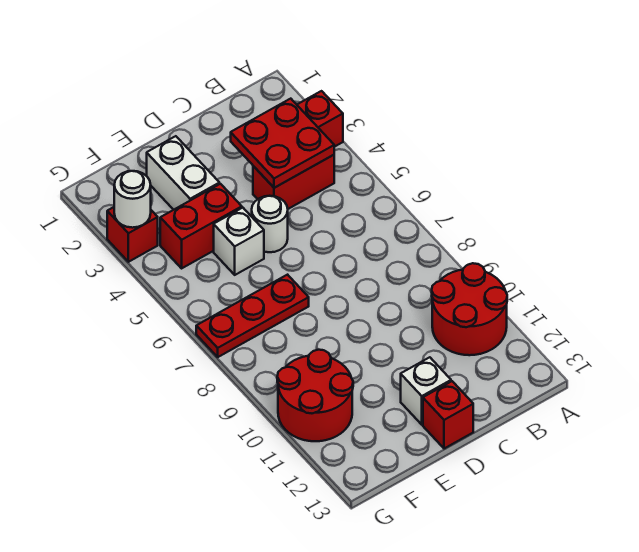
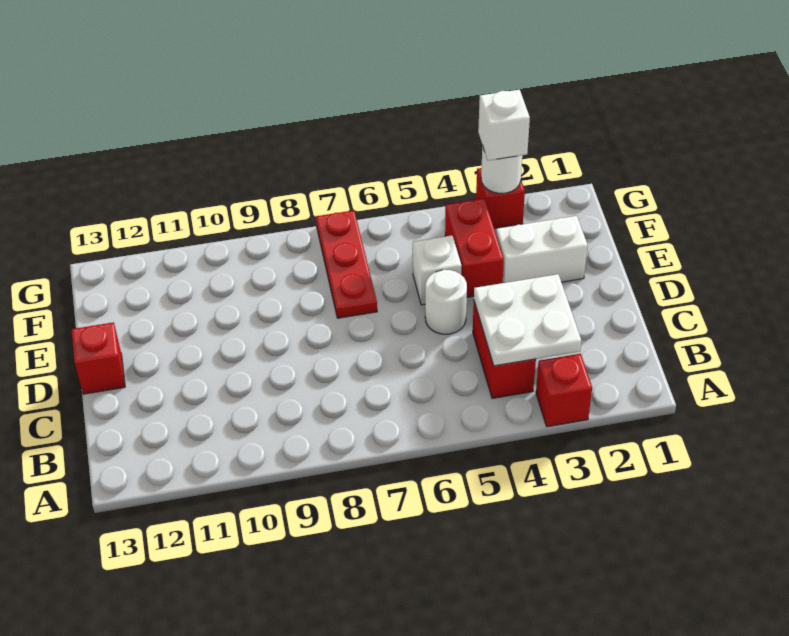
red 2x2 round brick [432,263,507,355] -> none
red 2x2 plate [231,99,334,188] -> white 2x2 plate [474,274,581,366]
white 1x1 brick [401,357,451,425] -> white 1x1 brick moved to [478,90,530,161]
red 2x2 round brick [277,350,353,441] -> none

